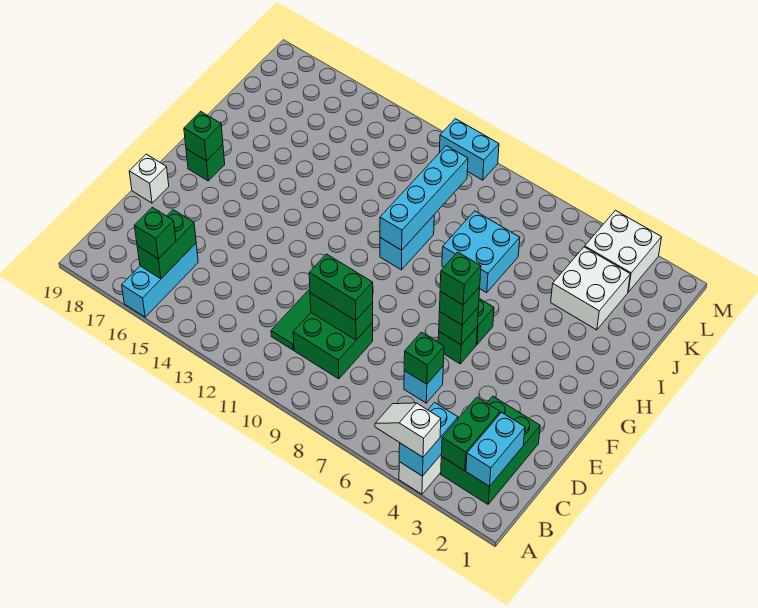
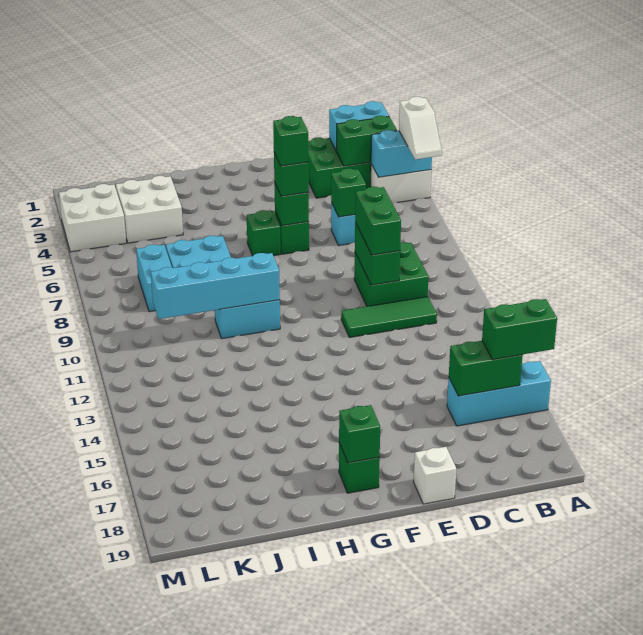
green 1x1 brick [134,207,176,259] -> green 1x2 brick [482,299,557,360]
cyan 1x2 brick [439,119,499,180] -> cyan 1x2 brick moved to [136,245,172,312]

